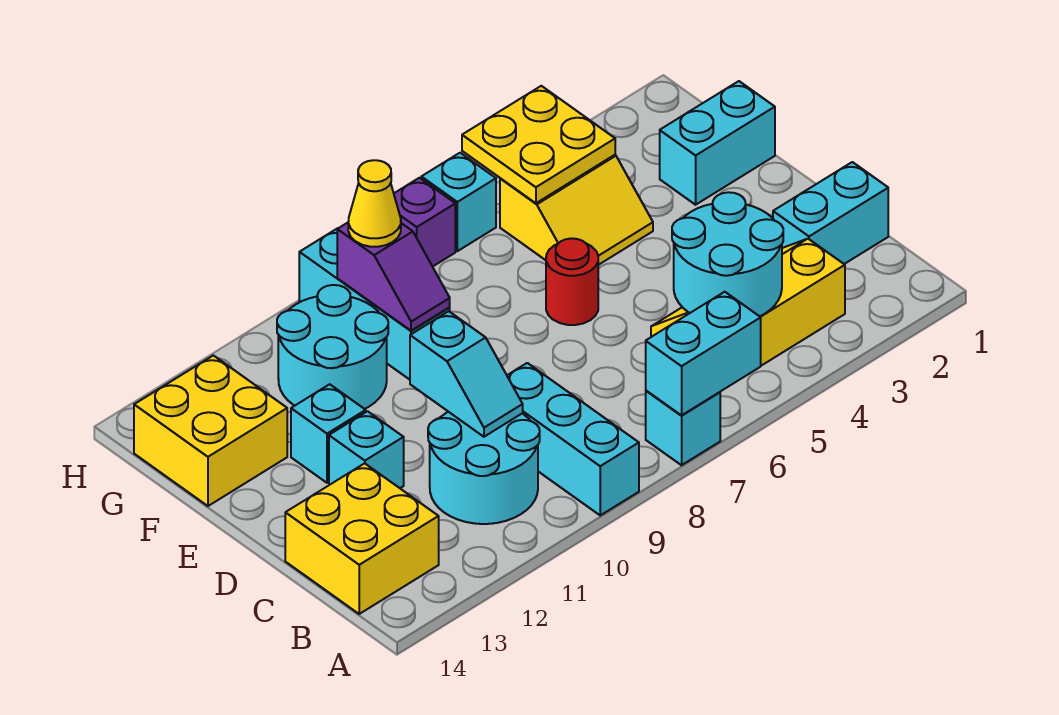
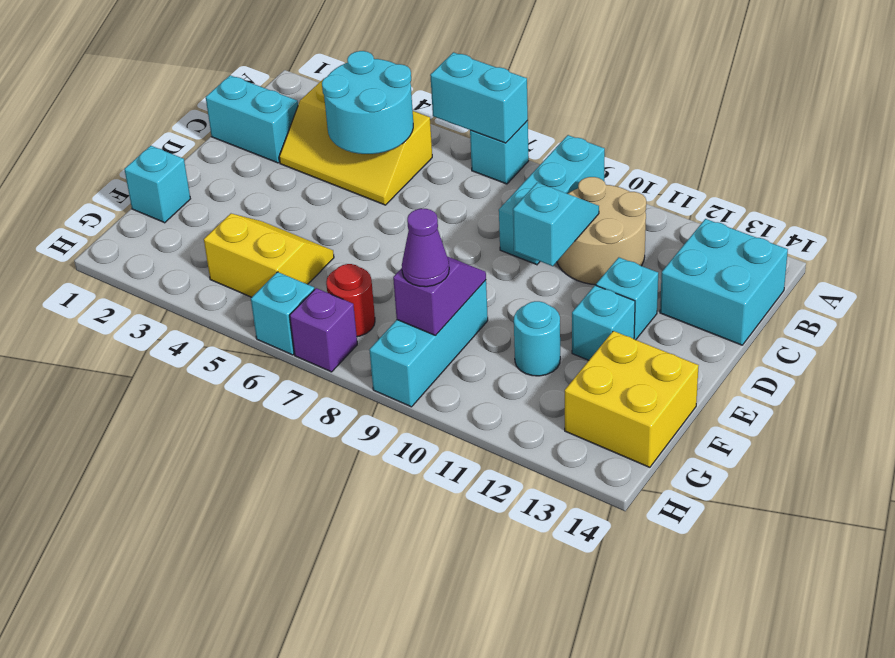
cyan 2x2 round brick [428,412,540,524] -> tan 2x2 round brick [557,177,646,285]
yellow 2x2 brick [285,463,439,614] -> cyan 2x2 brick [660,219,788,345]
red 1x1 round brick [546,238,598,325] -> red 1x1 round brick moved to [326,264,375,337]
cyan 1x2 brick [660,81,775,205] -> cyan 1x1 brick [124,146,190,223]
cyan 2x2 round brick [277,285,388,409] -> cyan 1x1 round brick [514,301,560,376]
yellow 2x2 plate [462,86,615,203] -> none
yellow 1x1 cone [348,160,401,247] -> purple 1x1 cone [402,209,449,287]

